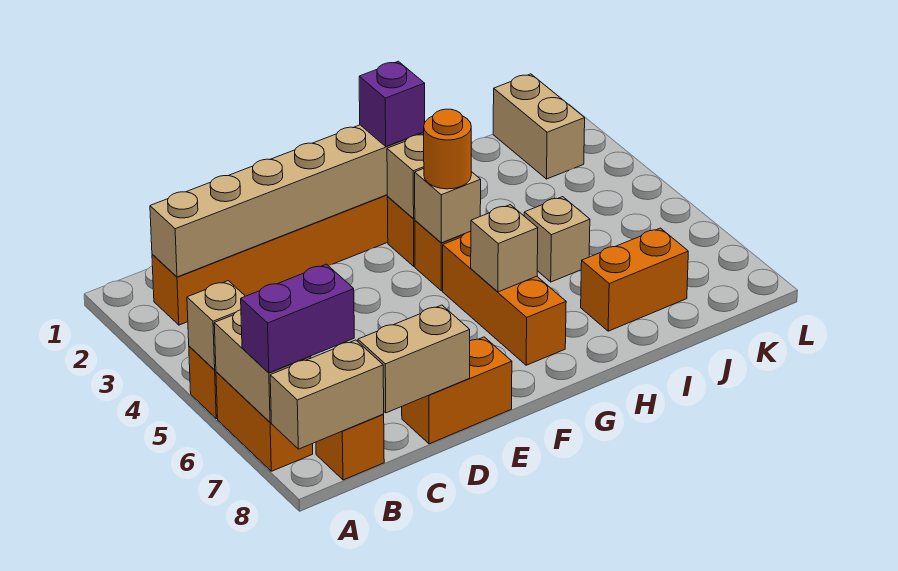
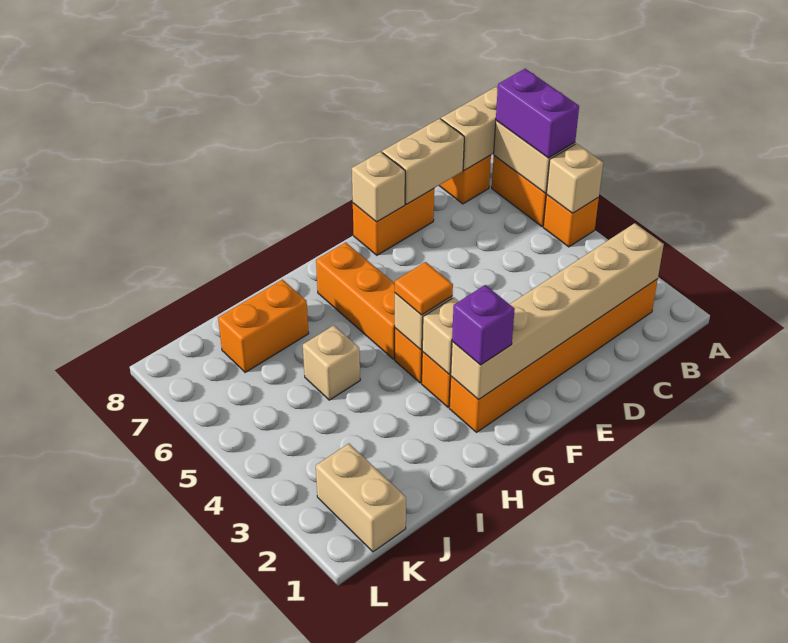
purple 1x2 brick [241,264,354,373] -> purple 1x2 brick turned to [496,69,579,158]
orange 1x1 round brick [424,109,471,189] -> orange 1x1 tile [395,262,453,315]
tan 1x1 brick [471,205,538,292] -> tan 1x1 brick moved to [352,152,405,222]

